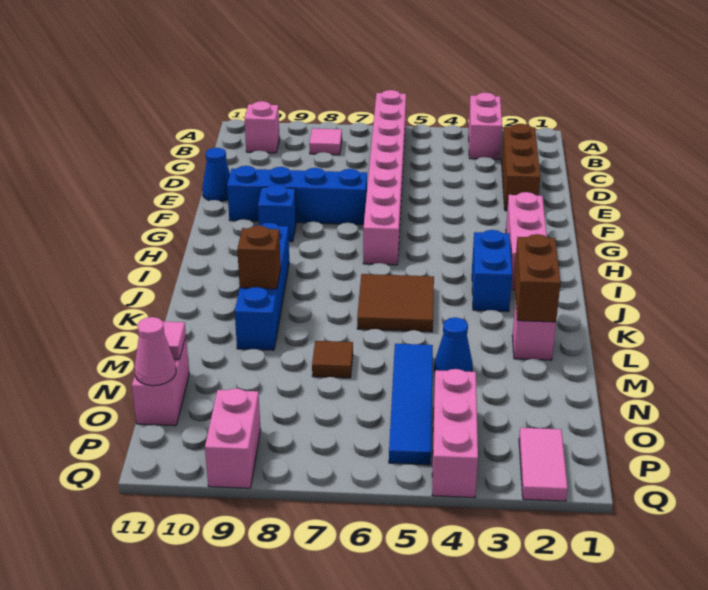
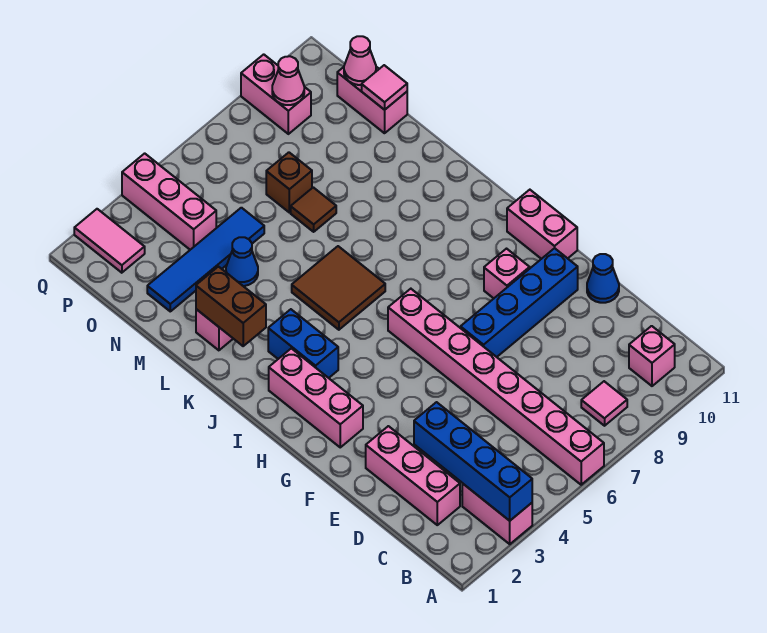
brown 1x3 brick [501,124,540,211] -> pink 1x3 brick [366,426,460,525]
blue 1x1 brick [258,185,296,242] -> pink 1x1 brick [484,249,530,298]
none -> pink 1x2 brick [507,190,577,259]
blue 1x4 brick [235,223,289,350] -> blue 1x4 brick moved to [414,402,532,521]
brown 1x1 brick [237,225,281,289] -> brown 1x1 brick moved to [266,152,312,212]
blue 1x4 tile [389,344,433,465] -> blue 1x4 tile turned to [147,208,264,311]
none -> pink 1x1 cone [272,56,304,105]

